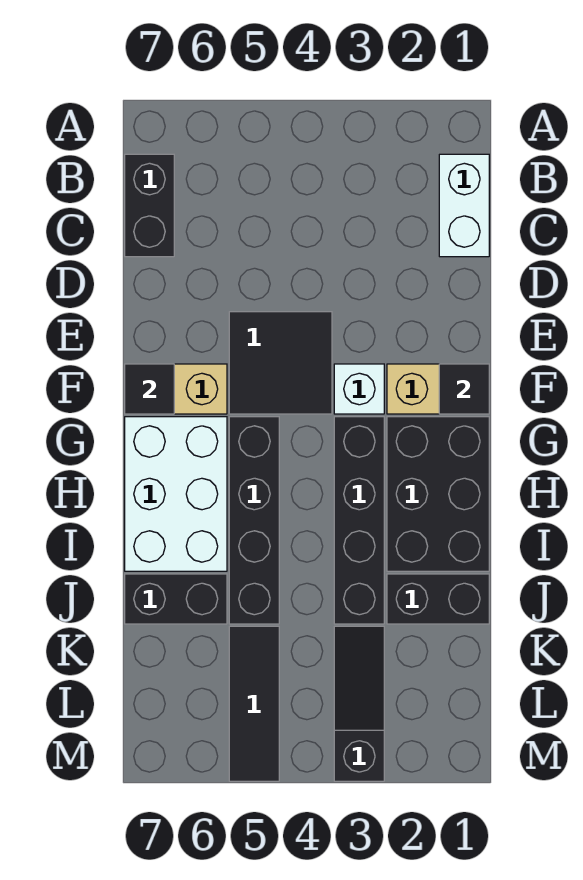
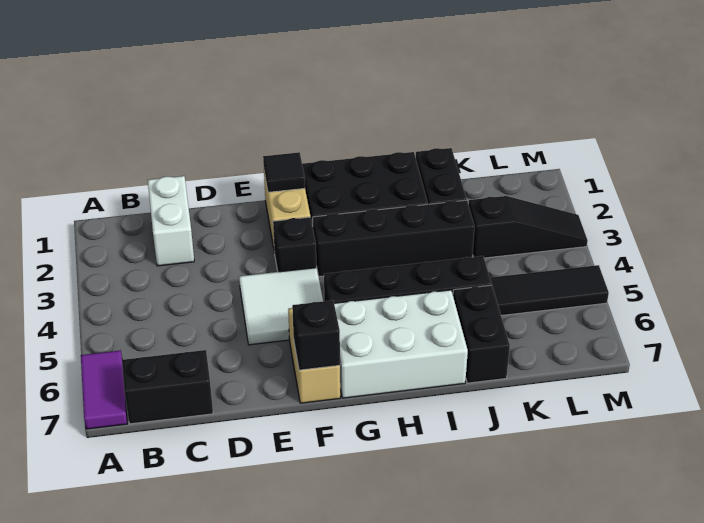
none -> purple 1x2 tile [81,350,127,429]
white 1x2 brick [439,154,489,257] -> white 1x2 brick turned to [148,176,194,266]
black 2x2 tile [229,312,332,414] -> white 2x2 tile [239,268,323,345]
white 1x1 brick [334,364,384,414] -> black 1x1 brick [273,217,316,272]
black 1x1 tile [125,364,174,414] -> black 1x1 brick [292,300,340,370]
black 1x3 slope [334,626,384,781] -> black 1x3 slope turned to [469,196,588,258]

